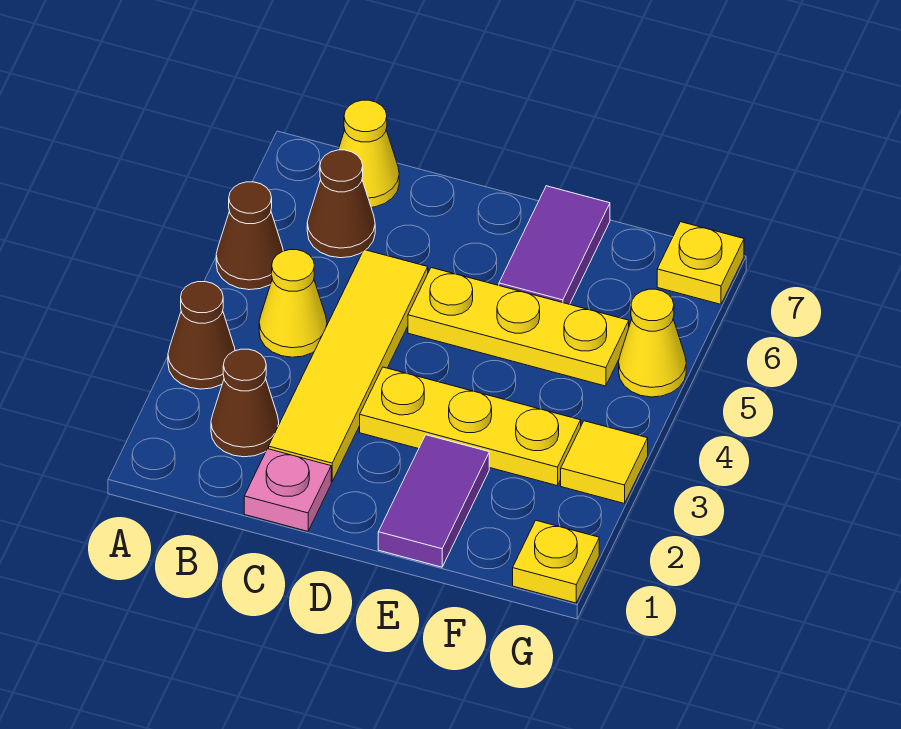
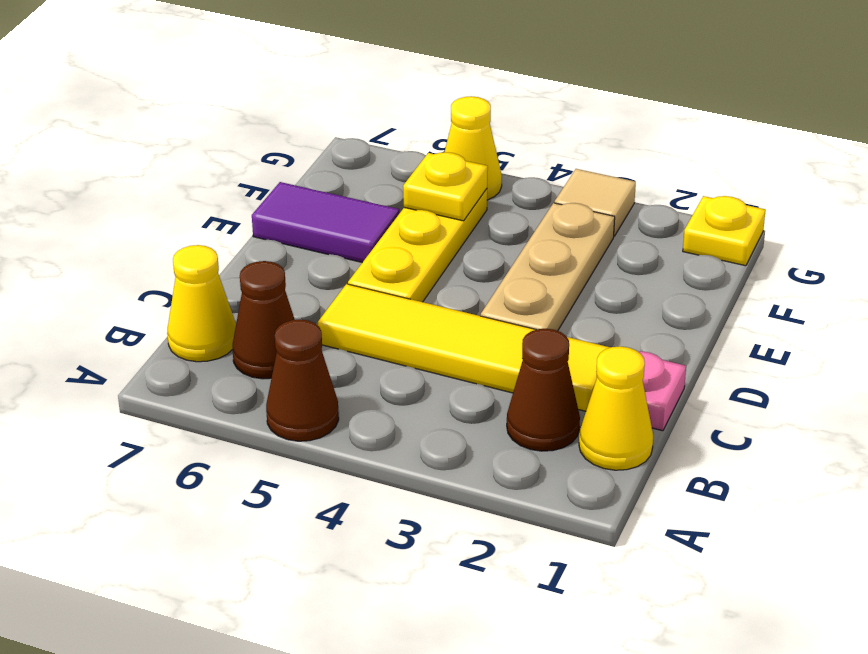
brown 1x1 cone [168,282,235,389] -> none
yellow 1x1 cone [259,250,327,357] -> yellow 1x1 cone moved to [579,346,653,470]
yellow 1x3 plate [360,367,581,486] -> tan 1x3 plate [481,203,615,331]
purple 1x2 tile [378,435,489,567] -> none
yellow 1x1 tile [561,421,648,504] -> tan 1x1 tile [554,169,636,236]
yellow 1x1 plate [657,222,744,304] -> yellow 1x1 plate moved to [403,152,488,221]

